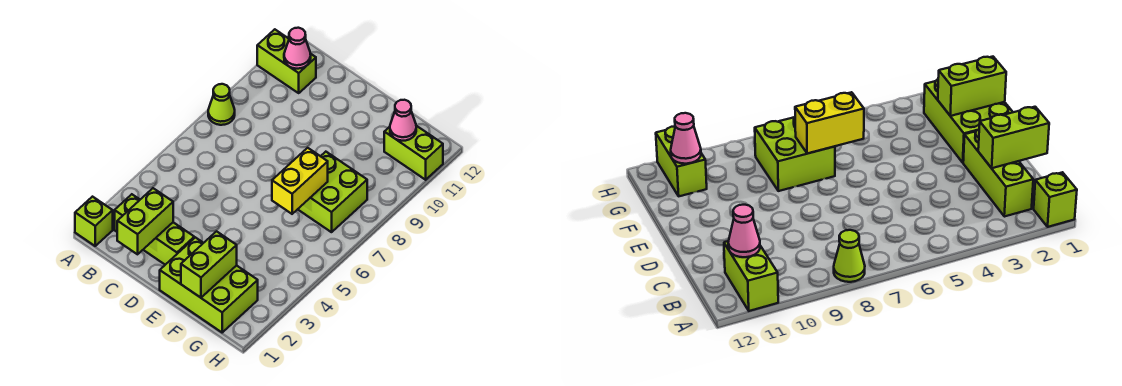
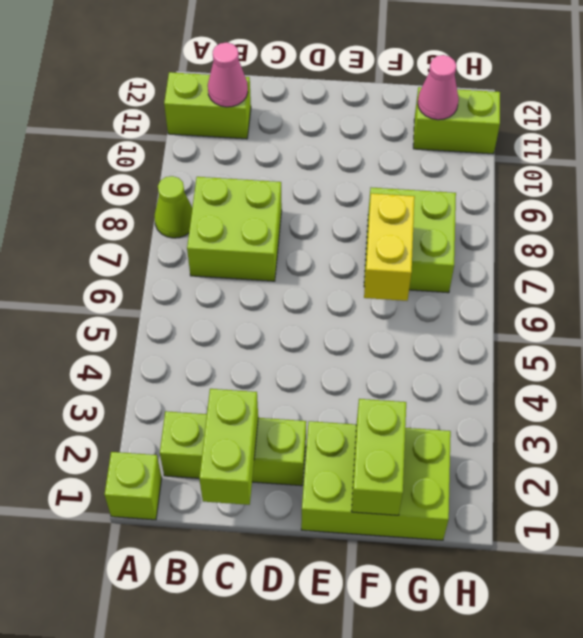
none -> lime 2x2 brick [187,177,282,281]

